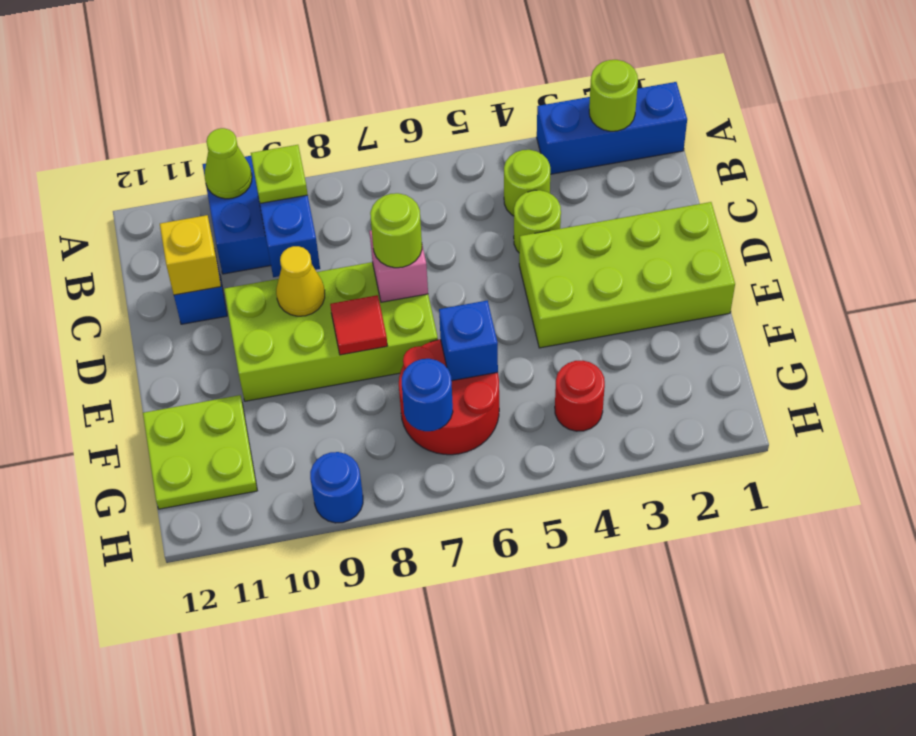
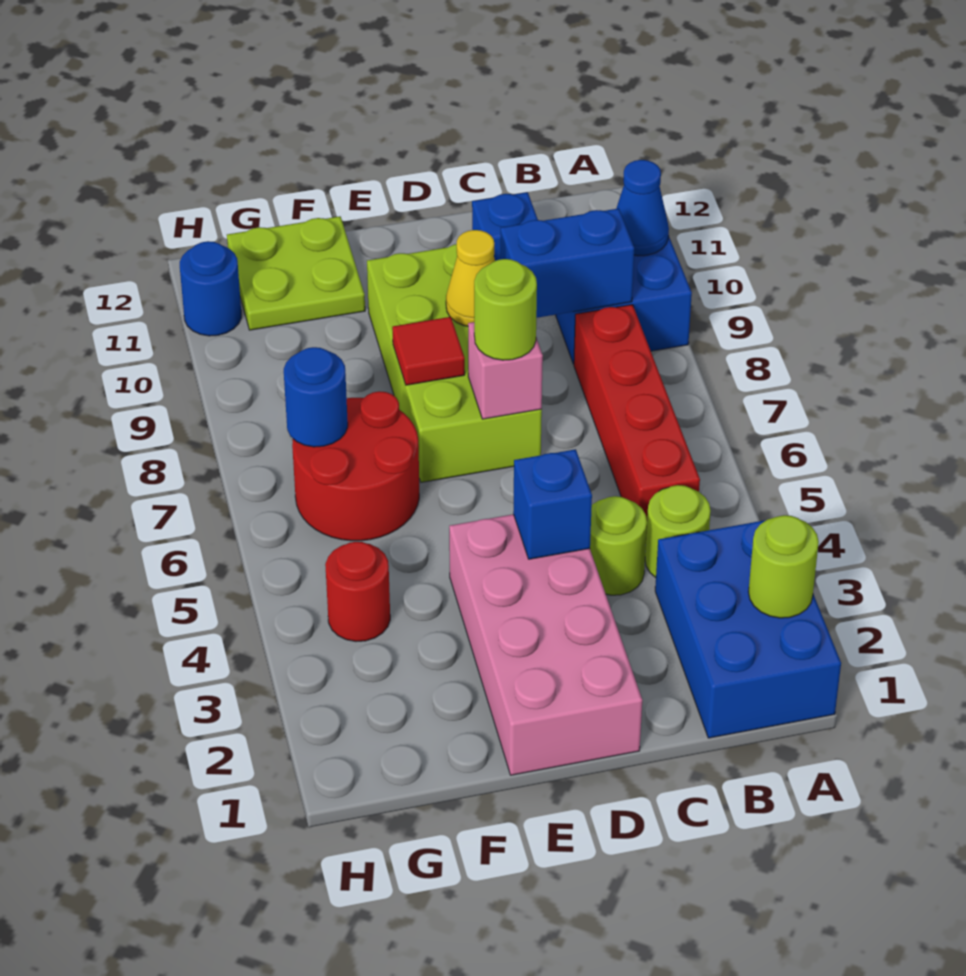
blue 1x3 brick [537,82,687,174] -> blue 2x3 brick [655,520,841,738]
lime 1x1 cone [205,128,252,199] -> blue 1x1 cone [616,160,669,256]
none -> red 1x4 brick [574,305,700,533]
lime 1x1 plate [251,145,308,203] -> none
yellow 1x1 brick [160,215,221,295] -> none
lime 2x4 brick [519,202,735,348] -> pink 2x4 brick [449,514,642,775]
blue 1x1 brick [439,300,498,381] -> blue 1x1 brick moved to [513,449,592,559]
blue 1x1 round brick [310,452,363,523] -> blue 1x1 round brick moved to [180,241,241,336]

